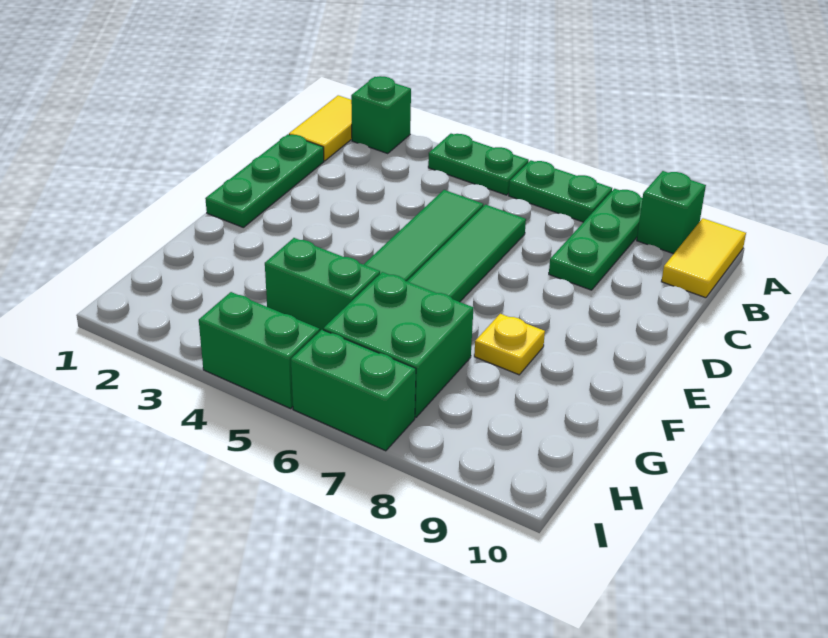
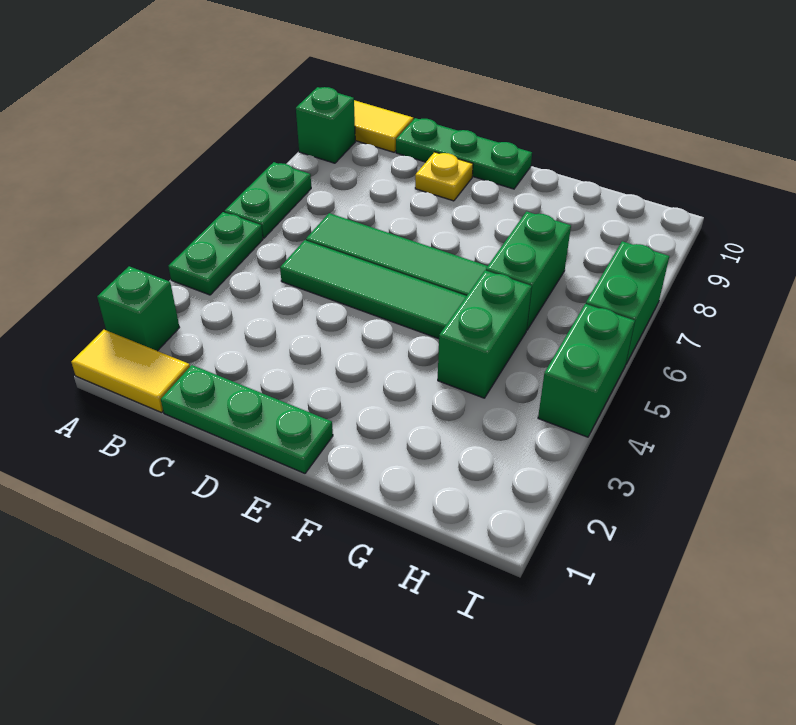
green 1x3 plate [549,189,643,290] -> green 1x3 plate moved to [396,118,532,189]
yellow 1x1 plate [474,314,545,375] -> yellow 1x1 plate moved to [415,152,473,201]
green 2x2 brick [323,272,473,417] -> green 1x2 brick [486,212,571,330]

